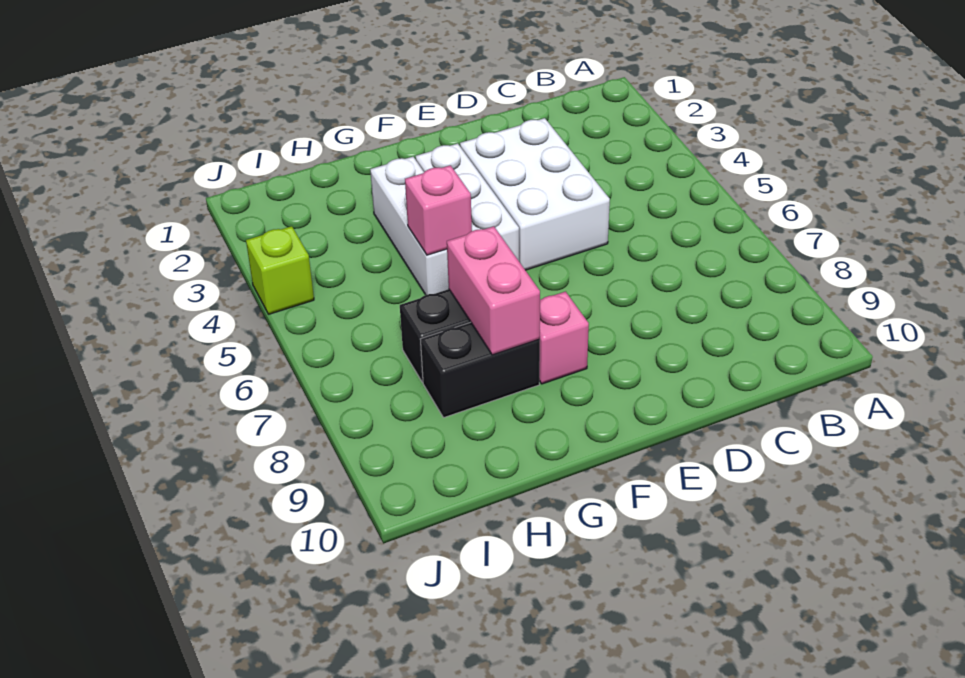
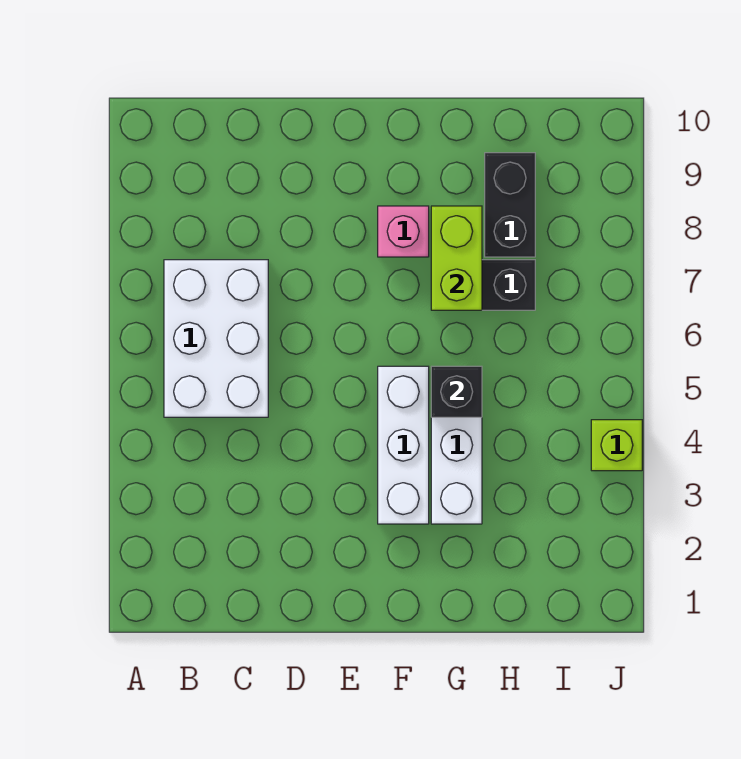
white 2x3 brick [460,118,610,270] -> white 2x3 brick moved to [164,260,268,417]
pink 1x1 brick [405,165,472,255] -> black 1x1 brick [431,366,482,417]
pink 1x2 brick [447,226,540,355] -> lime 1x2 brick [431,206,482,310]
black 1x2 brick [420,322,540,418] -> black 1x2 brick turned to [485,153,535,257]

